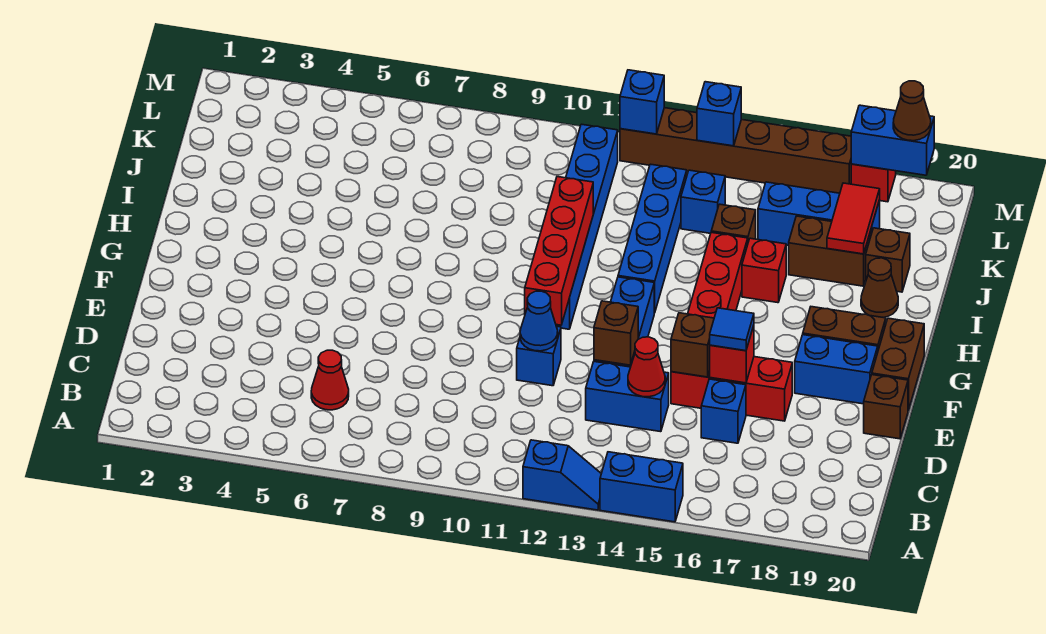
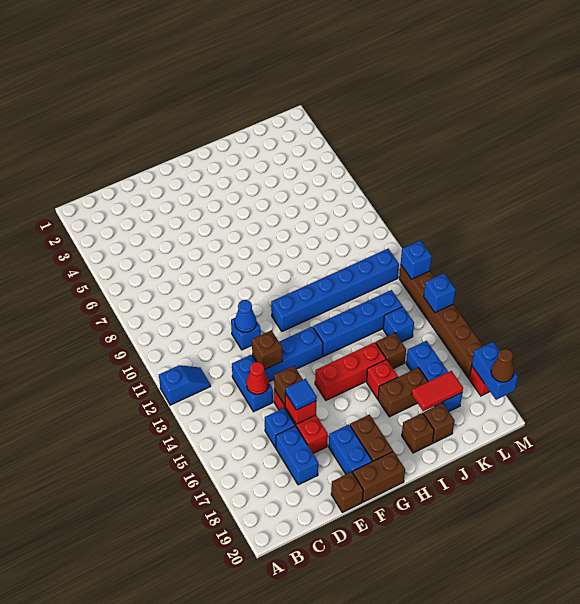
blue 1x2 slope [523,440,601,510] -> blue 1x2 slope turned to [159,365,211,405]
blue 1x2 brick [600,452,683,522] -> blue 1x2 brick moved to [276,426,318,485]
red 1x1 cone [311,350,349,410] -> none
red 1x4 brick [525,177,593,325] -> none
brown 1x1 cone [861,258,898,318] -> brown 1x1 brick [402,413,434,453]
brown 1x2 brick [789,216,871,286] -> brown 1x2 brick turned to [378,368,428,417]

